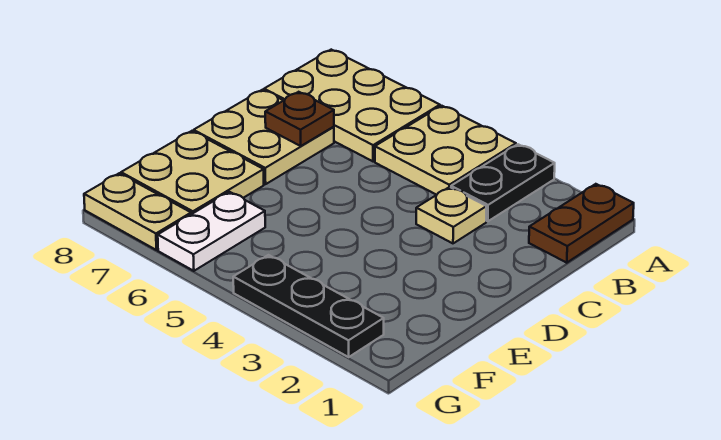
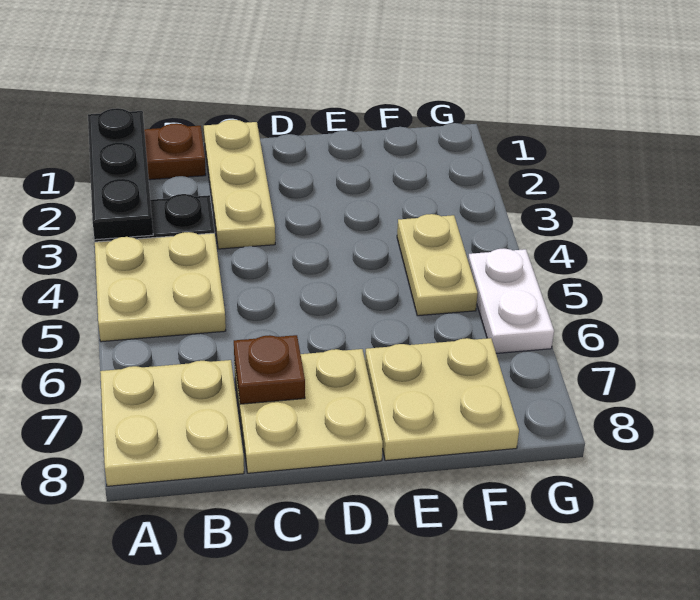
tan 2x3 plate [264,50,440,161] -> tan 2x2 plate [100,360,244,486]
tan 1x1 plate [416,187,487,243] -> tan 1x3 plate [204,120,275,249]
white 1x2 plate [158,192,265,271] -> white 1x2 plate turned to [468,249,554,353]
black 1x3 plate [233,255,384,357] -> black 1x3 plate moved to [88,108,153,240]
tan 1x2 plate [84,173,191,250] -> tan 1x2 plate moved to [397,214,478,316]

